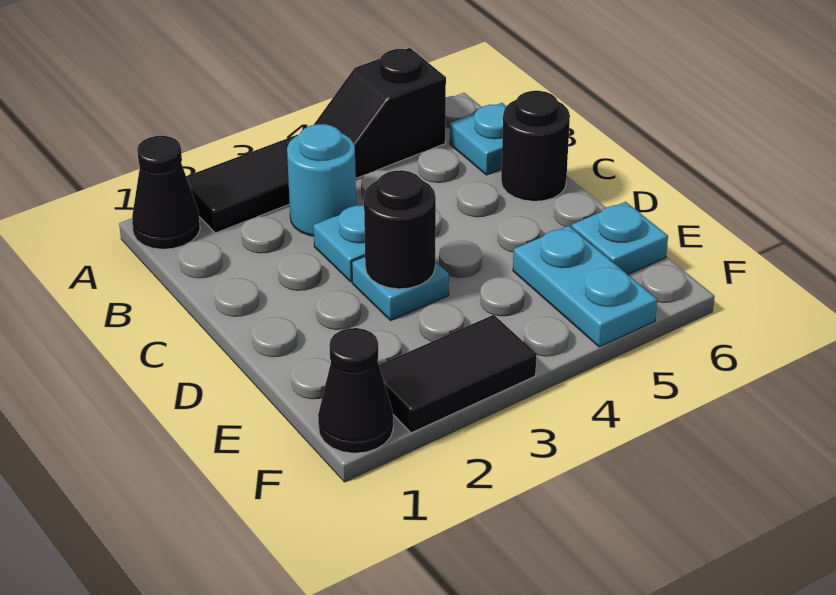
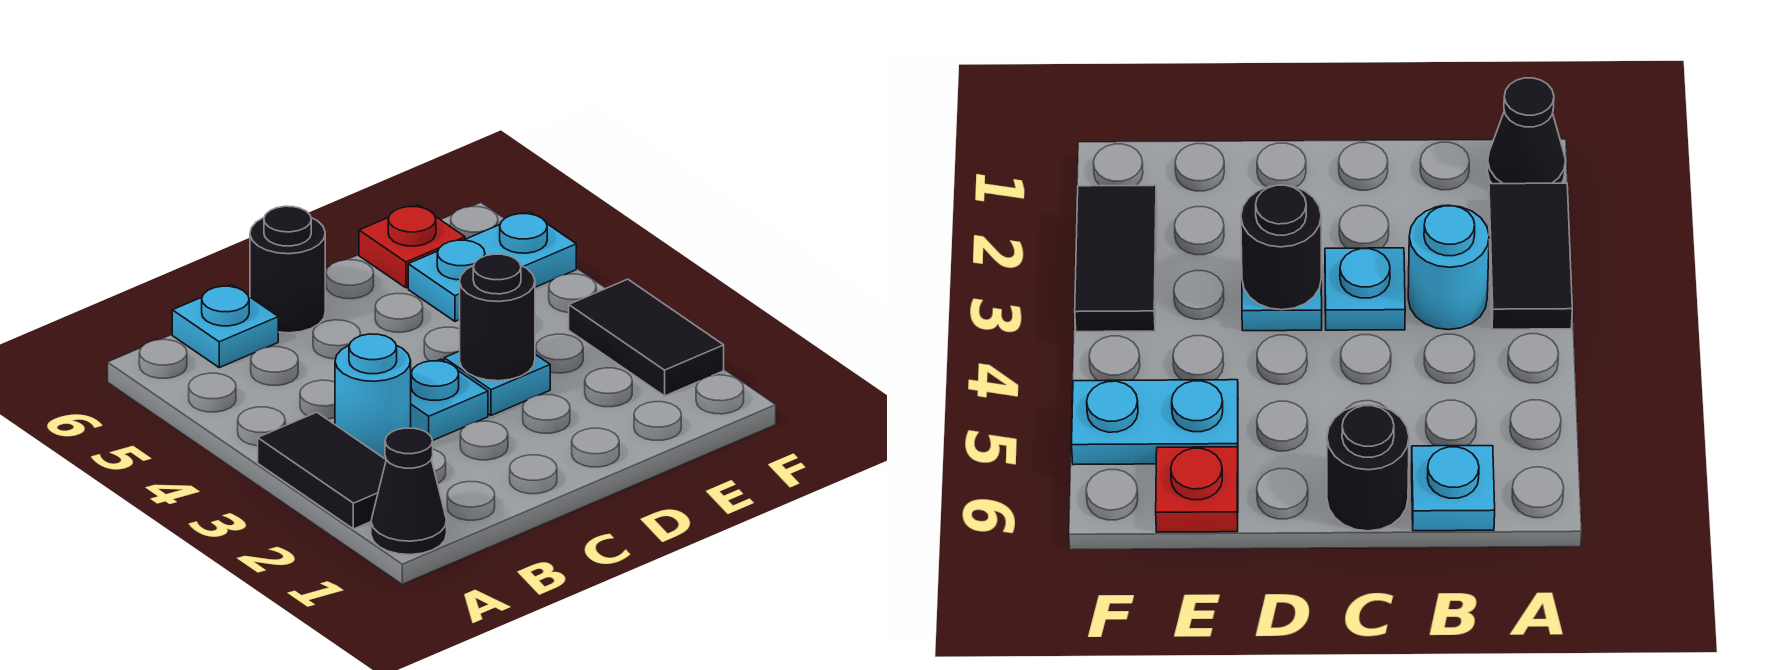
black 1x2 slope [314,48,446,178] -> none
cyan 1x1 plate [572,202,668,274] -> red 1x1 plate [359,205,465,288]
black 1x1 cone [318,328,393,453] -> none

